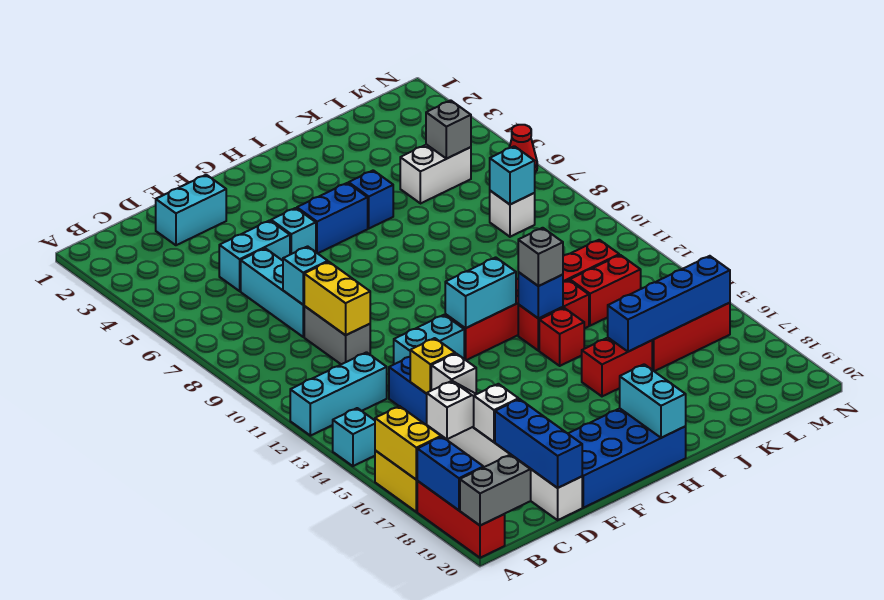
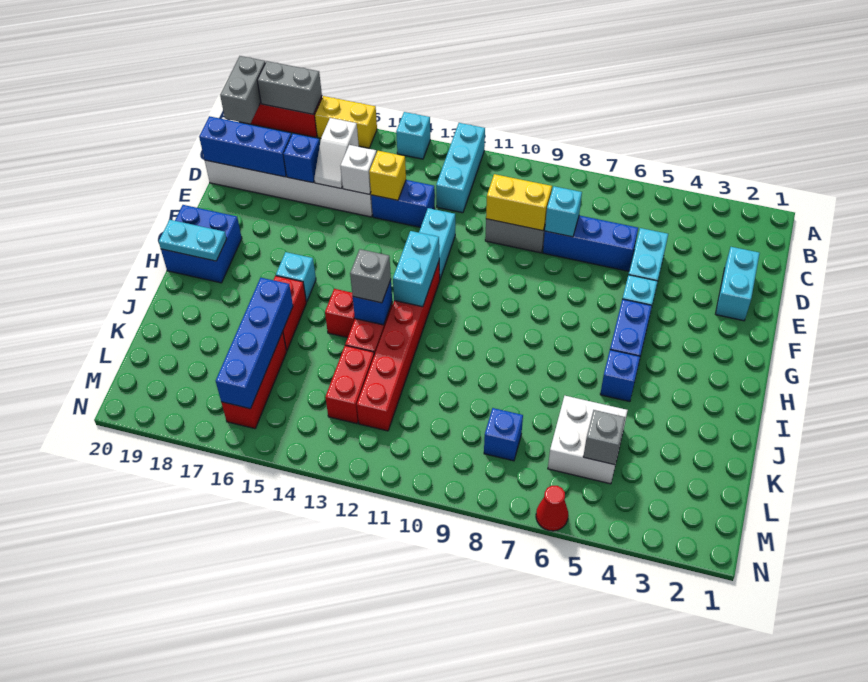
yellow 1x2 brick [375,406,441,480] -> none
blue 1x2 brick [417,437,483,510] -> grey 1x2 brick [257,61,322,114]
cyan 1x3 brick [241,248,304,337] -> blue 1x3 brick [543,215,638,271]
white 1x1 brick [474,384,519,442] -> blue 1x1 brick [283,133,320,183]
blue 2x4 brick [568,408,686,508] -> blue 2x2 brick [161,205,242,283]
cyan 1x2 brick [619,364,686,438] -> cyan 1x2 plate [159,220,227,261]
white 1x2 brick [400,144,471,204] -> white 2x2 brick [548,396,628,484]
white 1x1 brick [490,191,535,237] -> blue 1x1 brick [484,408,523,461]
cyan 1x1 brick [490,146,535,204] -> cyan 1x1 brick moved to [276,252,316,302]

